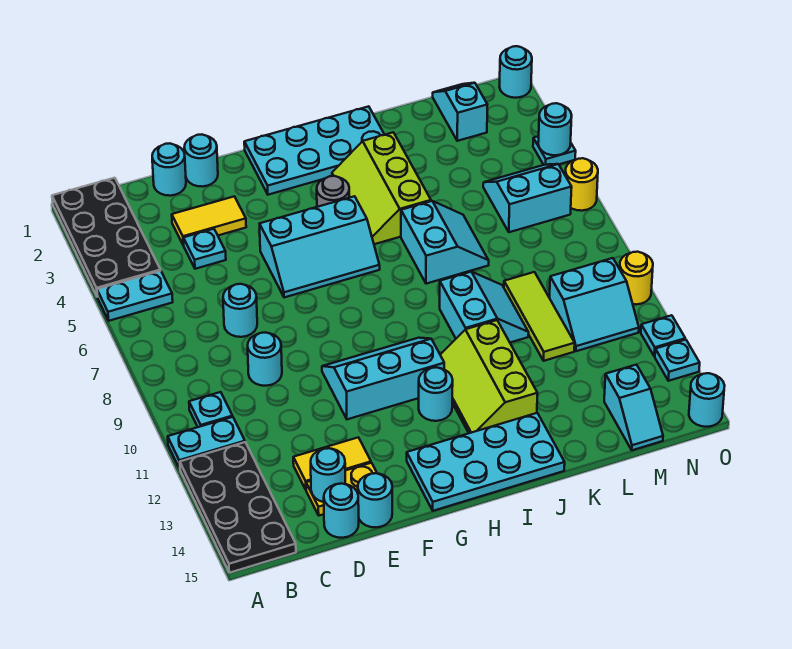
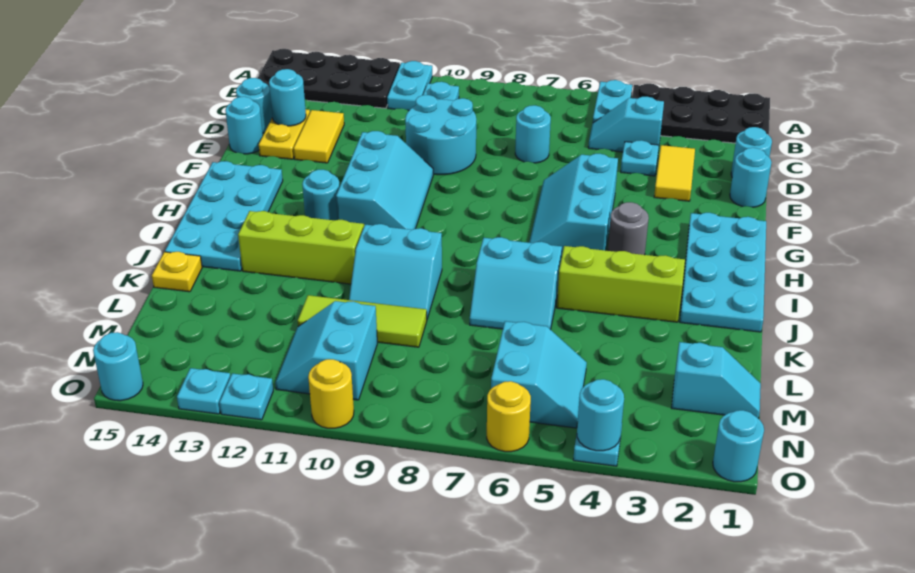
cyan 1x1 round brick [248,332,282,386] -> cyan 2x2 round brick [405,95,476,175]
none -> yellow 1x1 plate [152,252,202,292]
cyan 1x2 slope [604,365,663,450] -> cyan 1x2 slope moved to [588,97,664,152]

